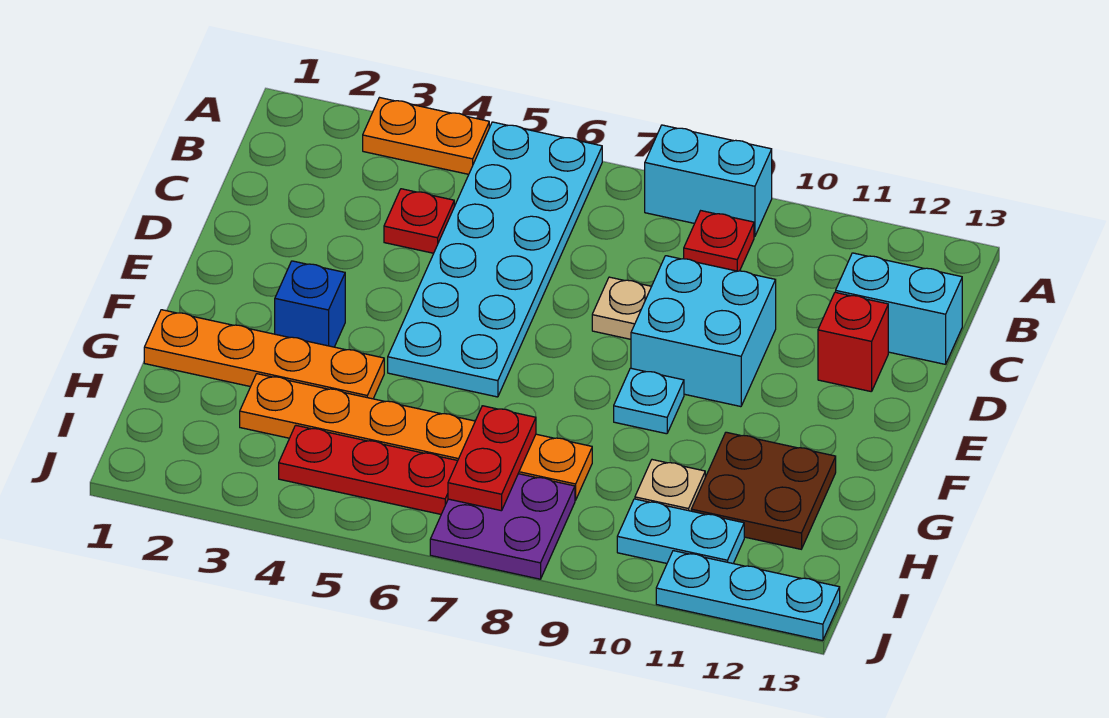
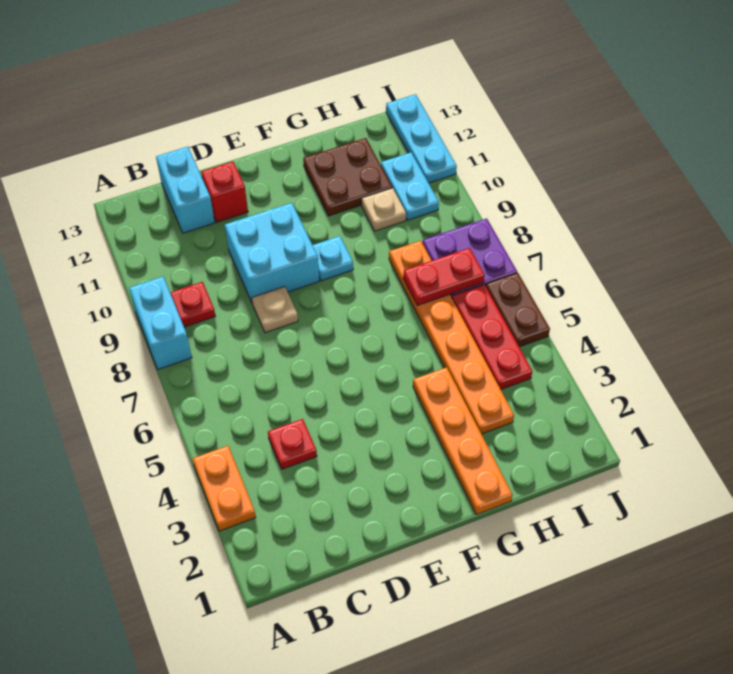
cyan 2x6 plate [388,122,602,397] -> none
blue 1x1 brick [275,261,345,347] -> none
none -> brown 1x2 plate [486,273,550,347]

